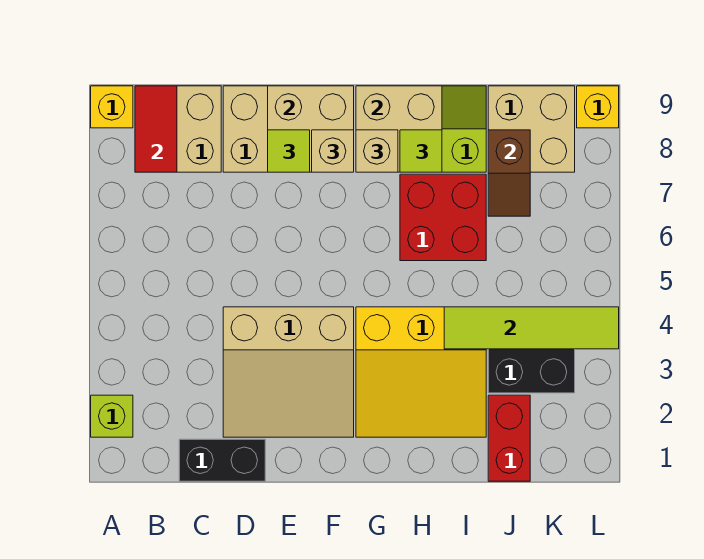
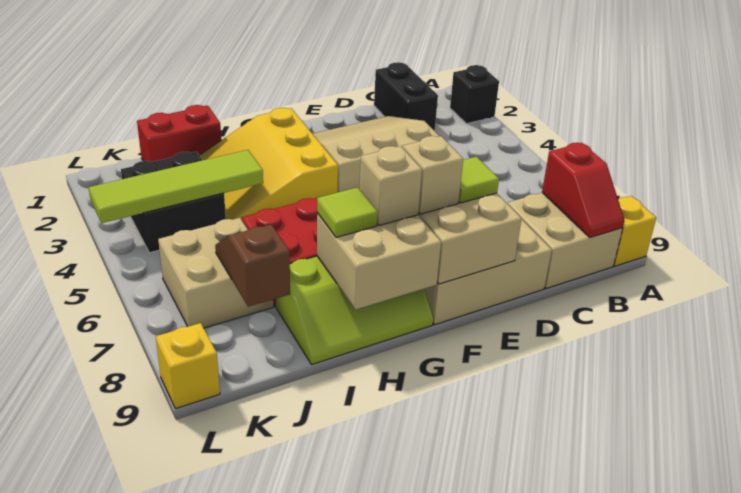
lime 1x1 brick [91,395,133,437] -> black 1x1 brick [450,65,499,124]
red 1x2 tile [135,86,177,172] -> red 1x2 slope [542,143,624,237]
black 1x2 brick [179,439,265,481] -> black 1x2 brick turned to [374,62,438,131]
yellow 3x3 slope [356,307,486,437] -> yellow 3x3 slope turned to [200,108,338,220]
red 1x2 brick [488,395,530,481] -> red 1x2 brick turned to [137,105,221,162]
tan 2x2 brick [488,86,575,172] -> tan 2x2 brick moved to [158,218,273,328]

